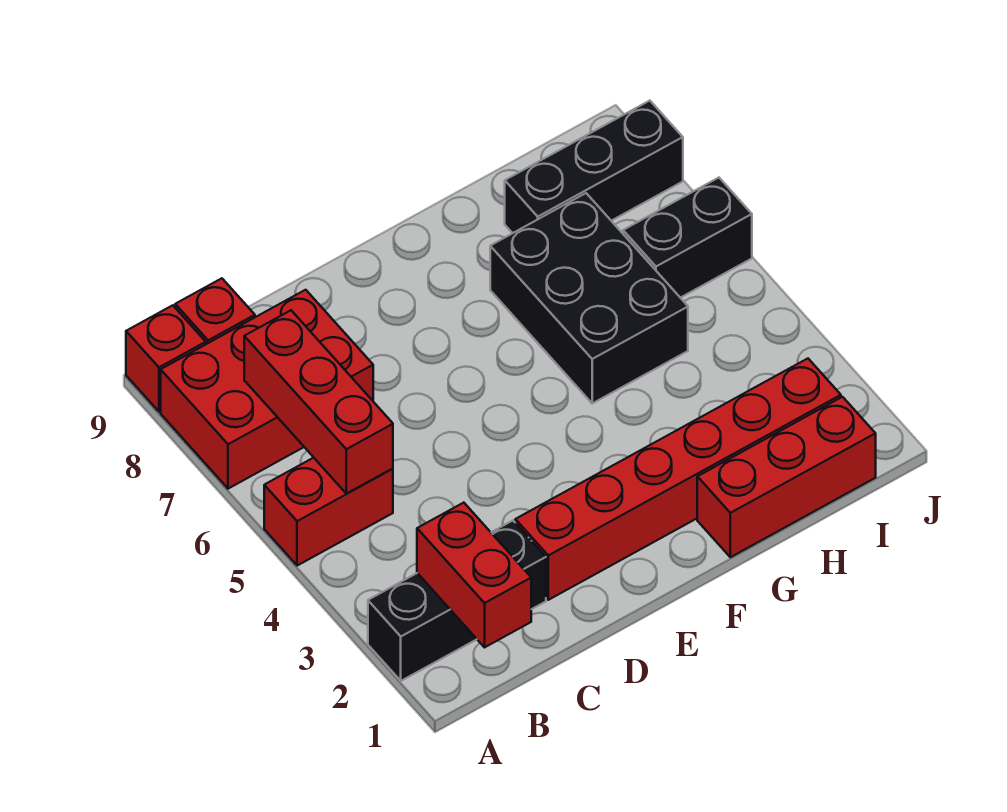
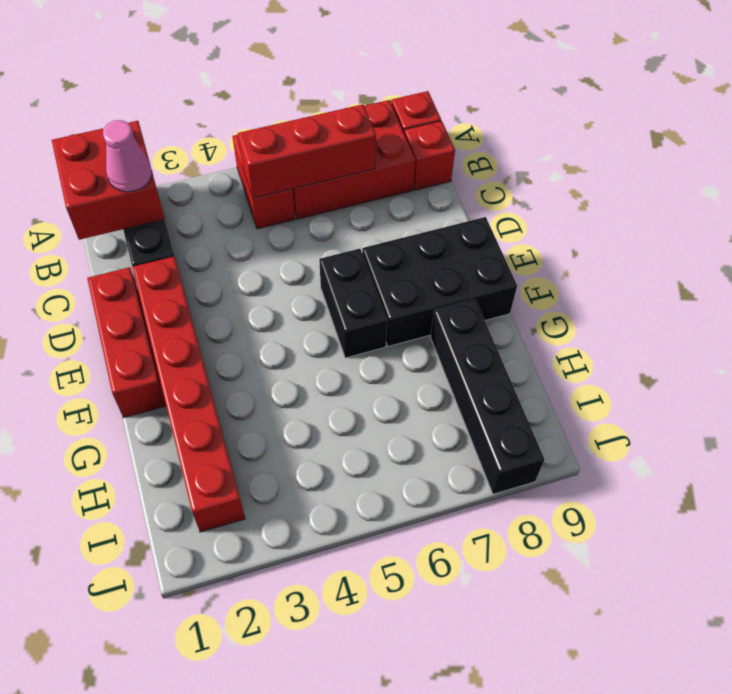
red 2x3 brick [161,290,373,489] -> red 2x3 brick turned to [293,100,415,219]
red 1x2 brick [417,503,531,647] -> red 2x2 brick [52,121,165,240]
none -> pink 1x1 cone [103,120,152,192]
red 1x3 brick [697,397,876,557] -> red 1x3 brick moved to [87,267,166,418]
black 2x3 brick [490,193,688,403] -> black 2x3 brick moved to [362,217,517,346]
black 1x3 brick [505,101,683,233] -> black 1x4 brick [430,299,544,494]
black 1x2 brick [623,178,752,298] -> black 1x2 brick moved to [319,249,387,358]

